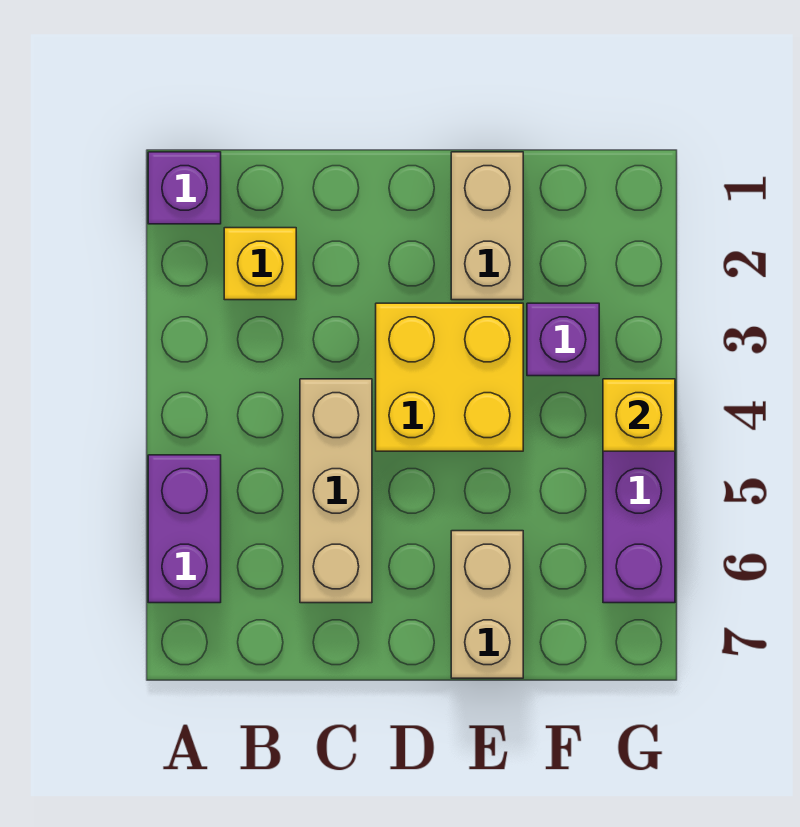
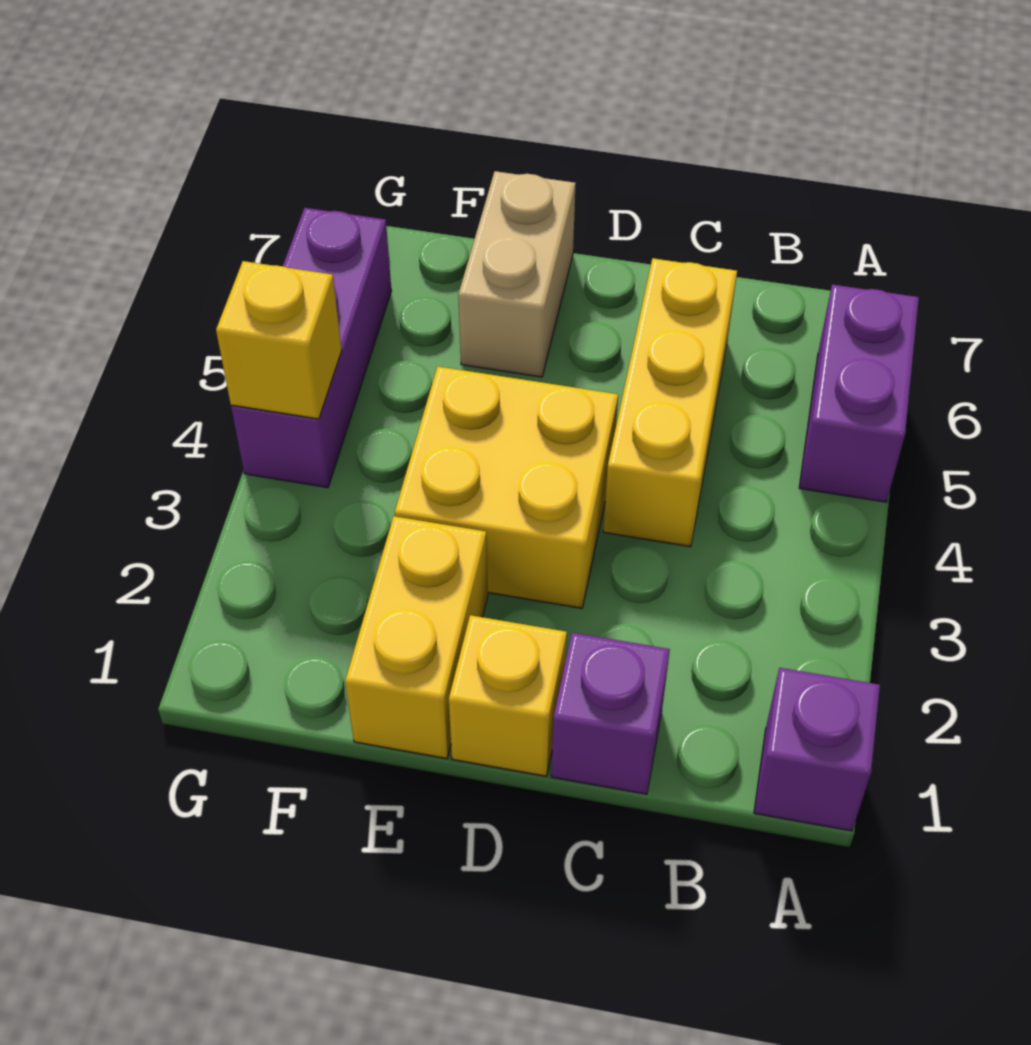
yellow 1x1 brick [224,228,296,300] -> yellow 1x1 brick moved to [449,615,567,776]
tan 1x3 brick [300,379,372,603] -> yellow 1x3 brick [603,258,737,547]
tan 1x2 brick [451,152,523,300] -> yellow 1x2 brick [345,516,488,759]
purple 1x1 brick [527,303,599,376] -> purple 1x1 brick moved to [551,633,670,794]

